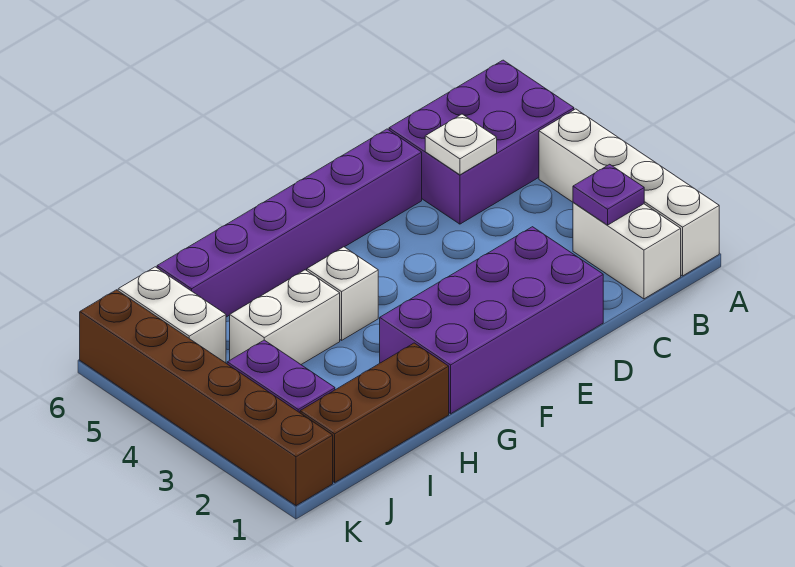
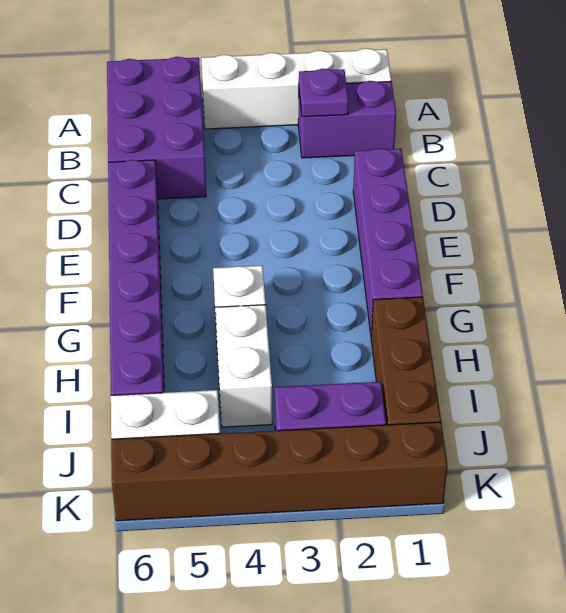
white 1x2 brick [573,202,681,299] -> purple 1x2 brick [298,81,396,158]
white 1x1 plate [425,114,497,175] -> none
purple 2x4 brick [380,227,603,414] -> purple 1x4 brick [353,149,423,334]

